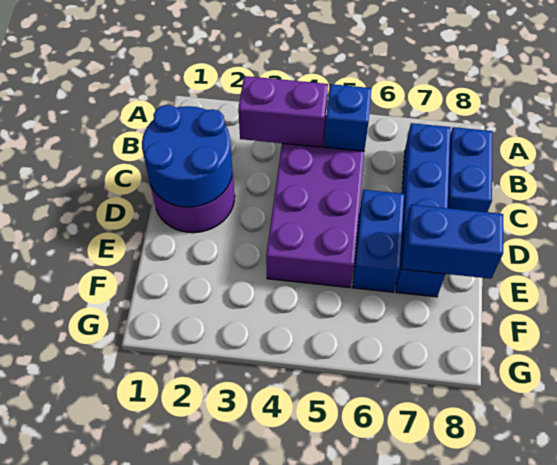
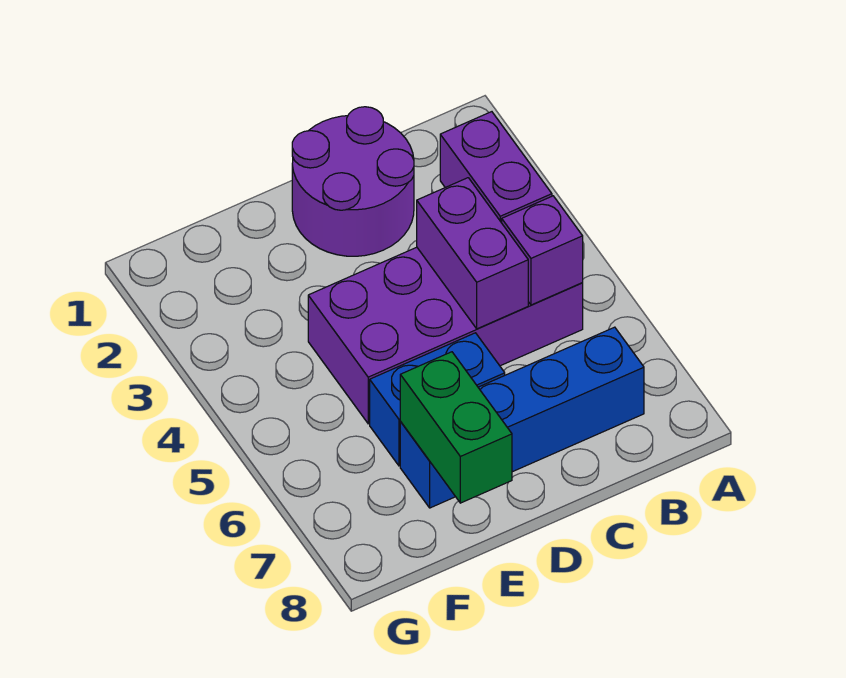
blue 1x1 brick [324,84,372,151] -> purple 1x1 brick [502,196,583,305]
blue 1x2 brick [448,127,493,212] -> none
blue 2x2 round brick [142,105,232,207] -> none
none -> purple 1x2 brick [417,178,528,329]
blue 1x2 brick [402,205,503,279] -> green 1x2 brick [400,352,512,503]

